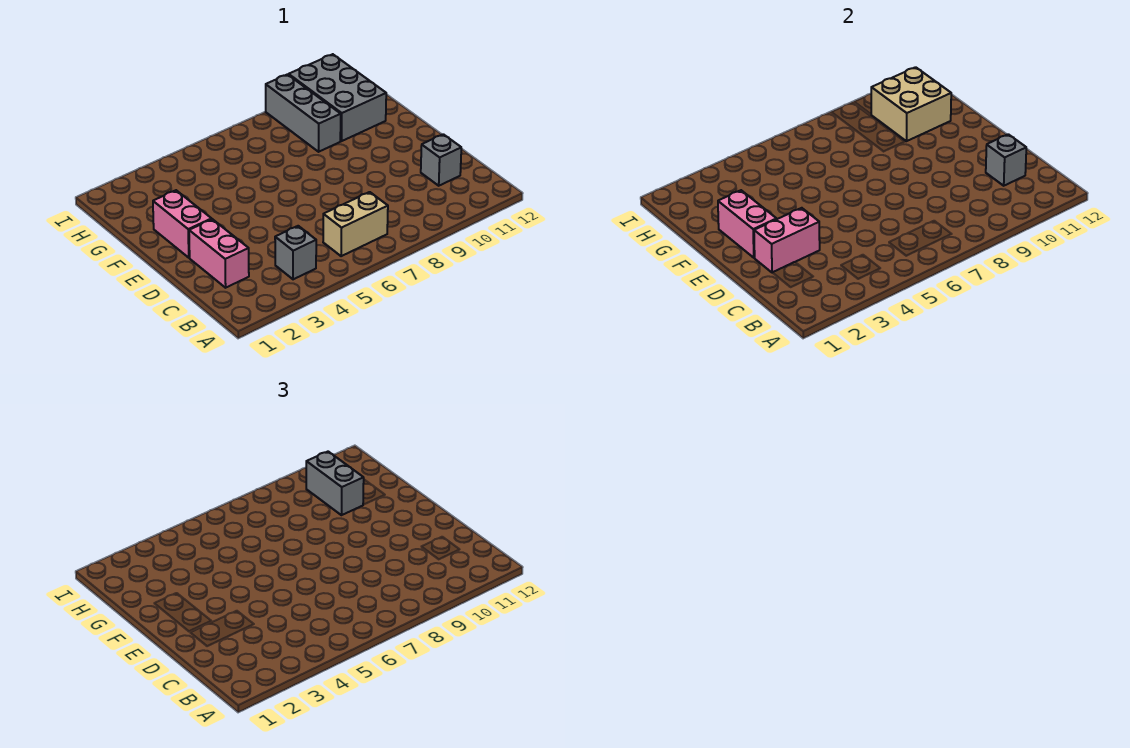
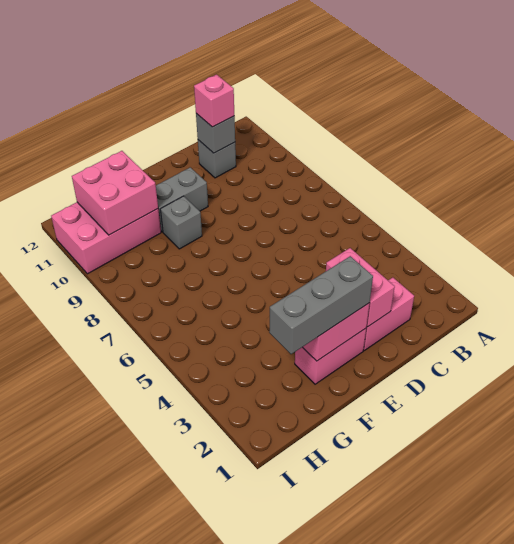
grey 1x1 brick [275,226,316,279] -> grey 1x1 brick moved to [160,196,202,249]
tan 1x2 brick [323,192,388,256] -> none
none -> pink 1x1 brick [194,75,234,127]
grey 1x3 brick [266,74,341,152] -> grey 1x3 brick moved to [269,256,373,354]
grey 2x3 brick [289,54,386,141] -> pink 2x3 brick [51,202,161,274]
tan 2x2 brick [871,67,951,141] -> pink 2x2 brick [72,151,158,235]
grey 1x2 brick [306,452,364,515] -> grey 1x2 brick moved to [156,167,208,232]

